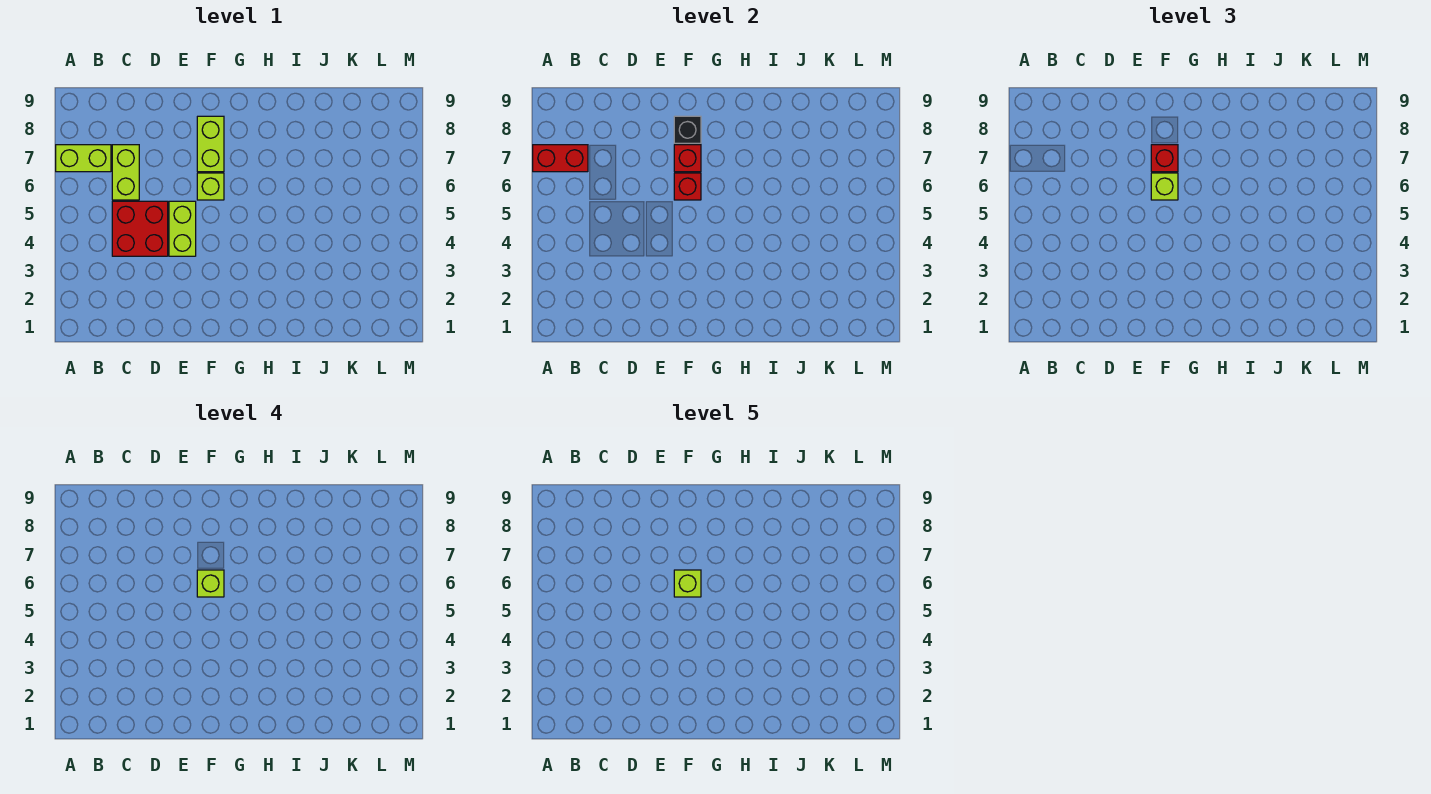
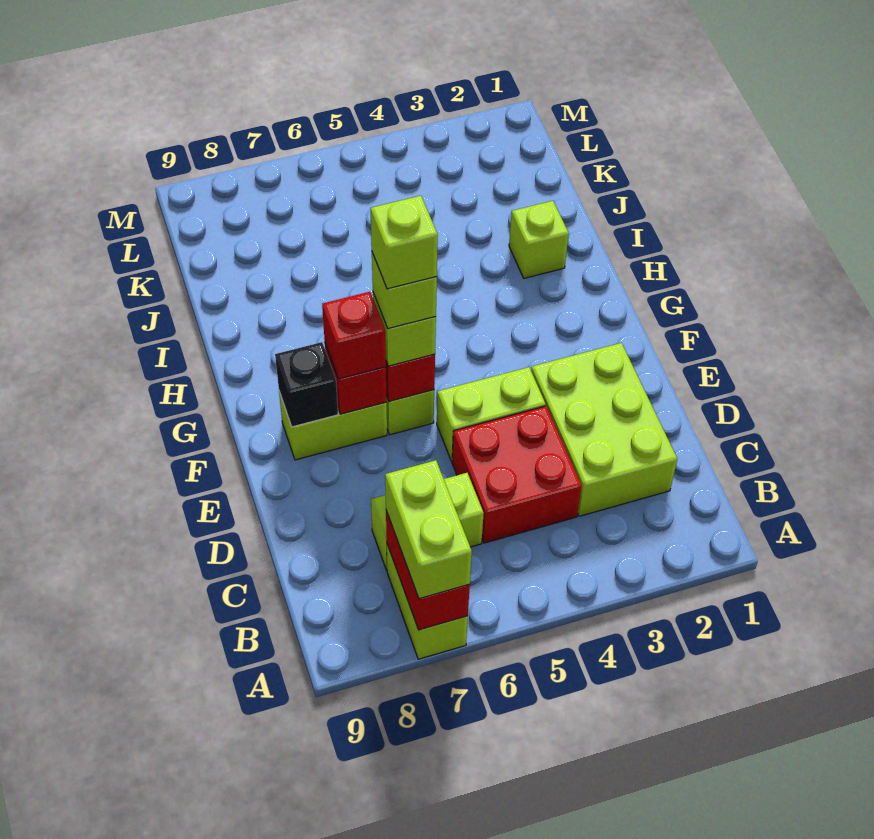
none -> lime 1x2 brick [385,460,472,599]
none -> lime 2x3 brick [531,343,677,516]
none -> lime 1x1 brick [509,201,569,278]

